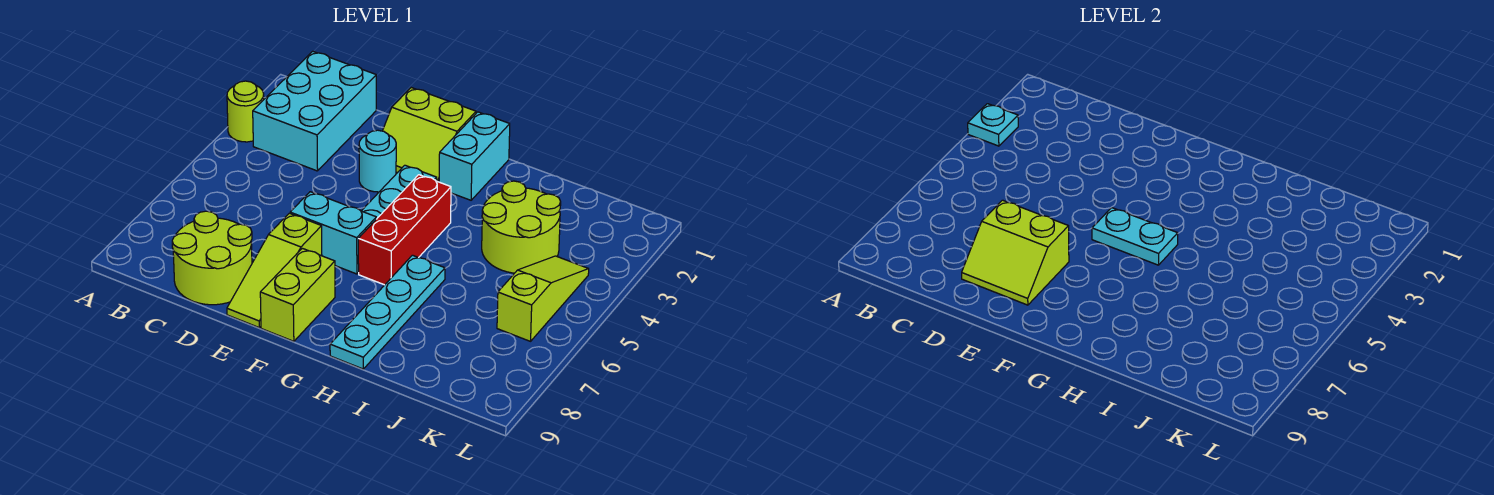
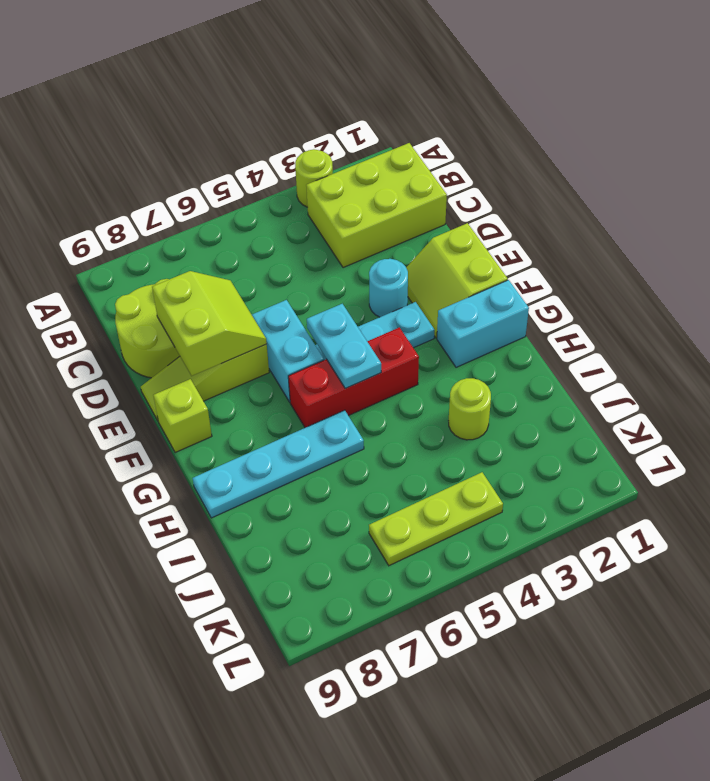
cyan 1x1 plate [968,104,1018,146] -> none
cyan 2x3 brick [253,51,376,171] -> lime 2x3 brick [306,143,447,268]
lime 2x2 slope [962,200,1069,305] -> lime 2x2 slope turned to [152,271,267,376]
lime 1x2 brick [260,248,335,341] -> lime 1x1 brick [153,379,212,453]
lime 2x2 round brick [482,181,561,273] -> lime 1x1 round brick [449,378,491,440]
lime 1x3 slope [497,256,589,341] -> lime 1x3 plate [369,472,503,566]

